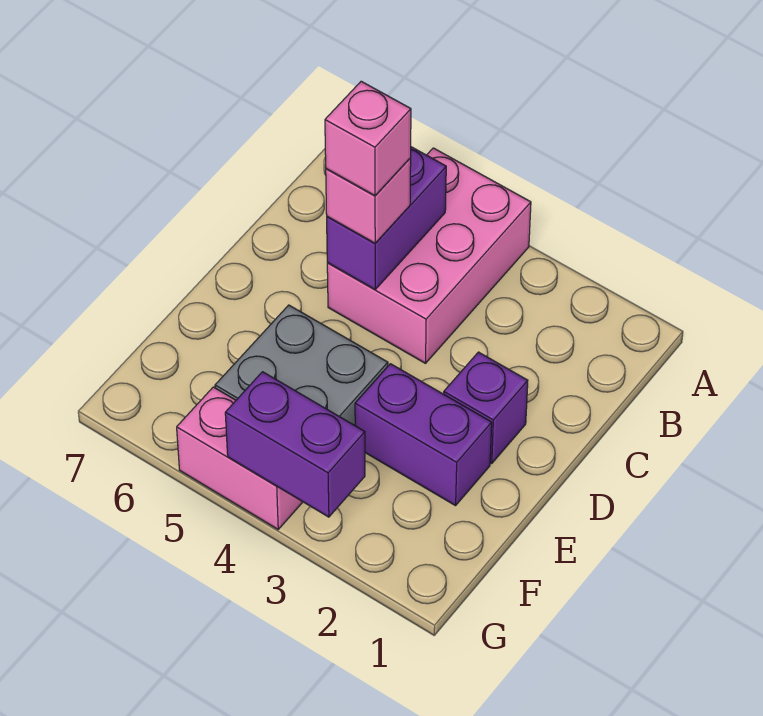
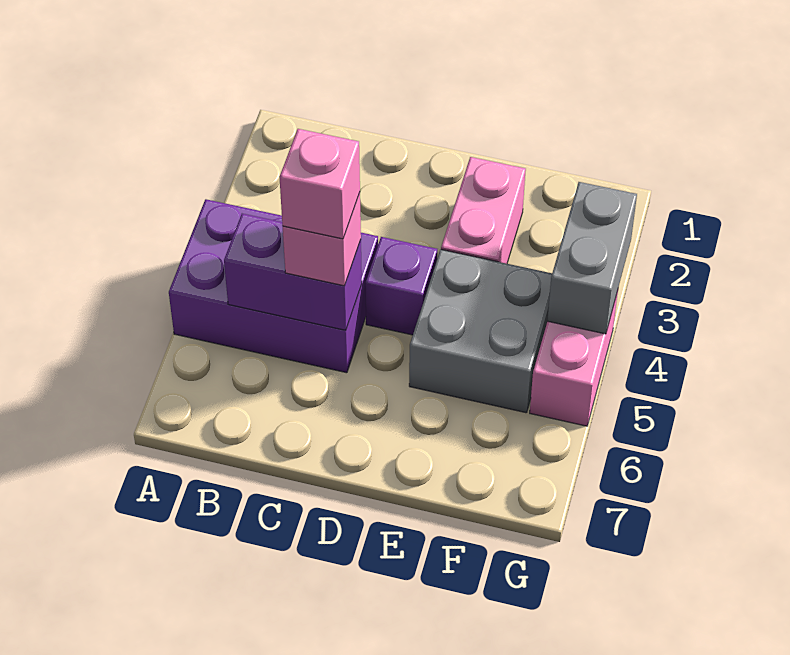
pink 2x3 brick [327,148,531,363] -> purple 2x3 brick [169,199,378,373]
purple 1x1 brick [444,352,528,463] -> purple 1x1 brick moved to [365,237,437,335]
purple 1x2 brick [355,364,492,506] -> pink 1x2 brick [441,157,526,264]
purple 1x2 brick [225,372,365,517] -> grey 1x2 brick [547,182,637,334]

